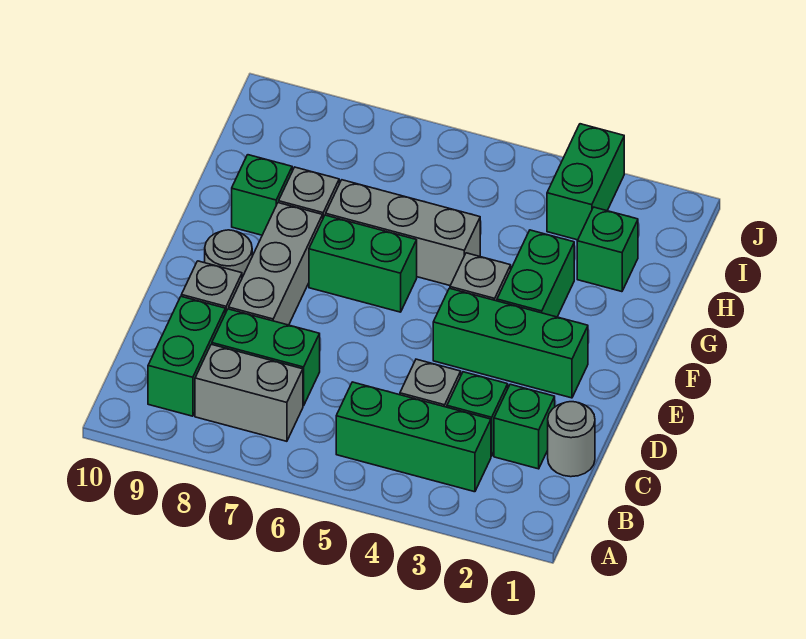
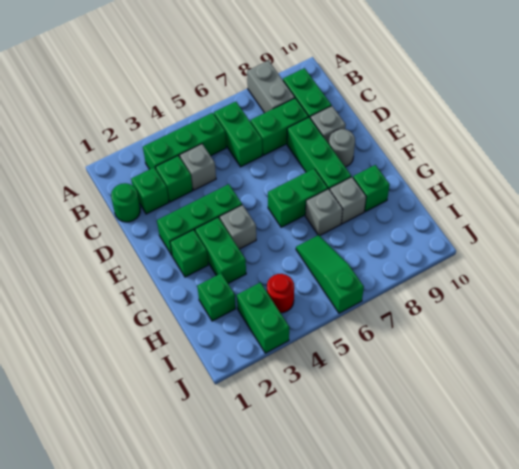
none -> green 1x2 brick [214,102,262,167]
grey 1x2 brick [195,344,303,441] -> grey 1x2 brick turned to [247,61,295,113]
grey 1x1 round brick [548,402,595,477] -> green 1x1 round brick [111,183,140,222]
grey 1x3 brick [229,203,323,325] -> green 1x3 brick [287,117,351,190]
none -> green 1x1 brick [170,230,208,277]
grey 1x3 brick [326,180,480,286] -> grey 1x1 brick [305,189,343,236]
none -> green 1x3 slope [296,235,364,313]
none -> red 1x1 round brick [267,274,294,313]

